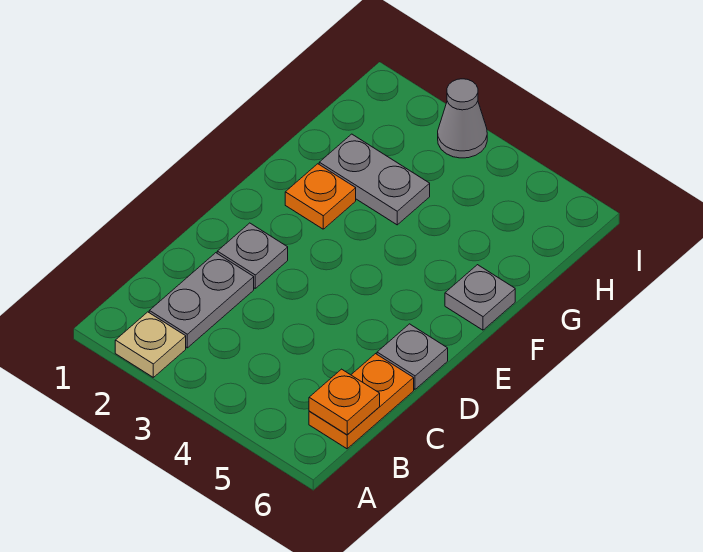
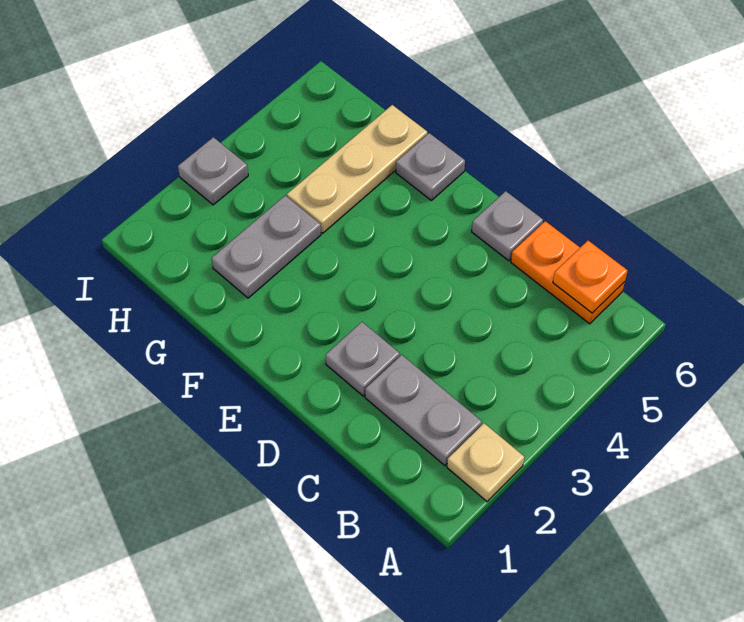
orange 1x1 plate [285,164,356,229] -> none
none -> tan 1x3 plate [287,105,427,233]
grey 1x1 cone [438,79,487,158] -> grey 1x1 plate [178,137,248,205]

